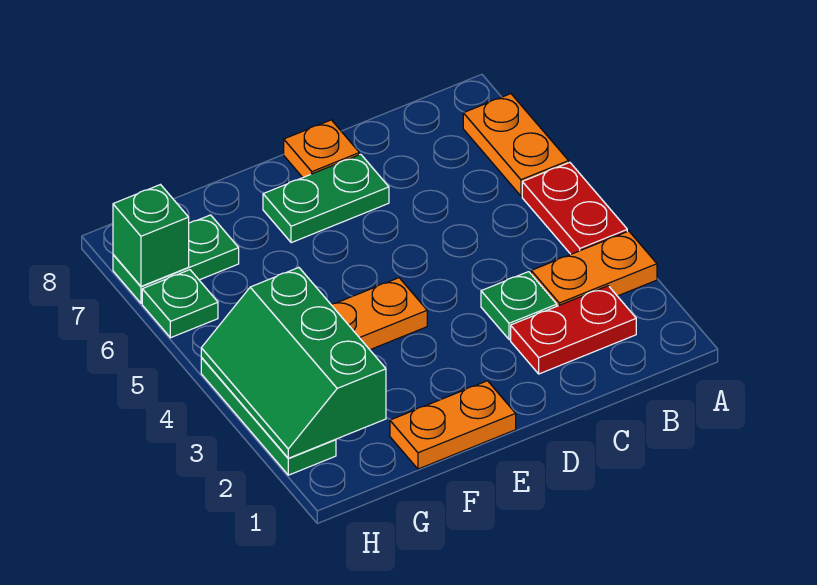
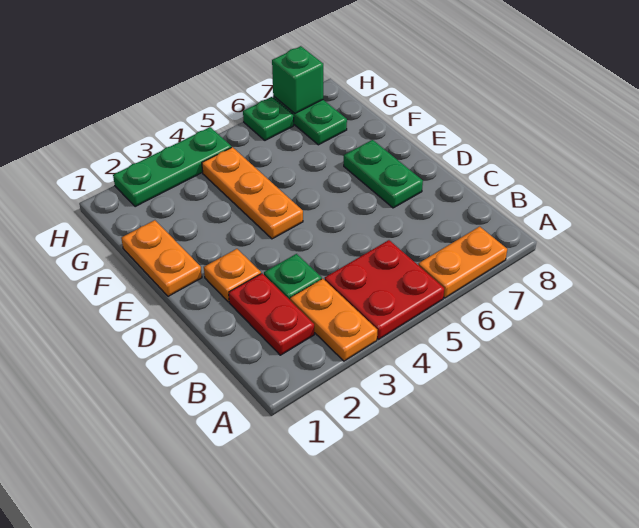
red 1x2 plate [522,162,627,254] -> red 2x2 plate [325,240,444,339]
orange 1x1 plate [284,120,359,177] -> orange 1x1 plate moved to [204,249,261,302]
green 2x3 slope [201,268,386,458] -> none

